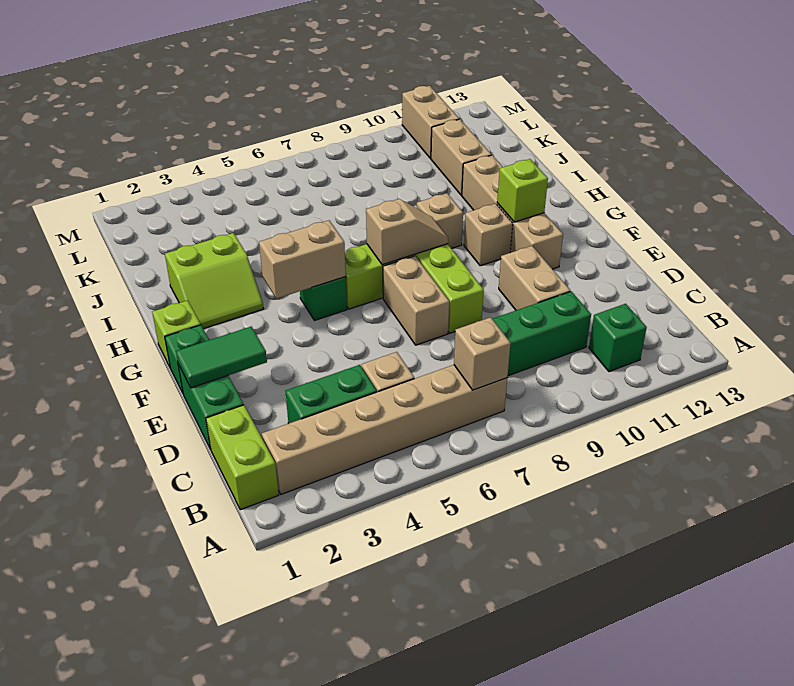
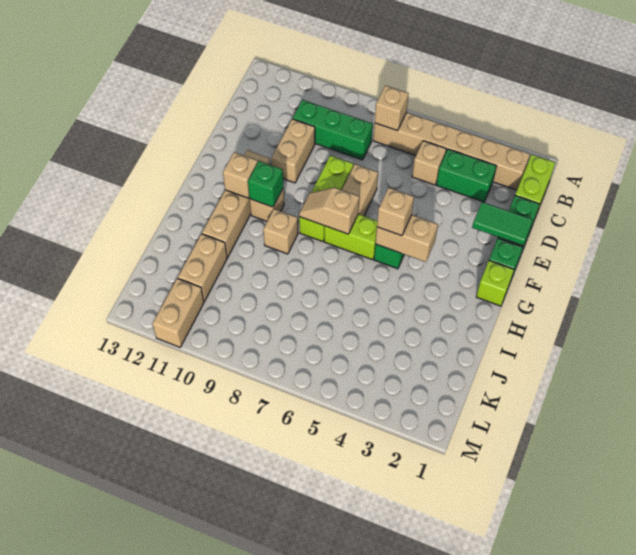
green 1x1 brick [589,304,647,372] -> green 1x1 brick moved to [248,161,283,207]
none -> tan 1x1 brick [377,188,414,236]
lime 1x1 brick [497,159,548,222] -> tan 1x1 brick [223,152,258,198]
lime 2x2 slope [165,233,264,329] -> none

